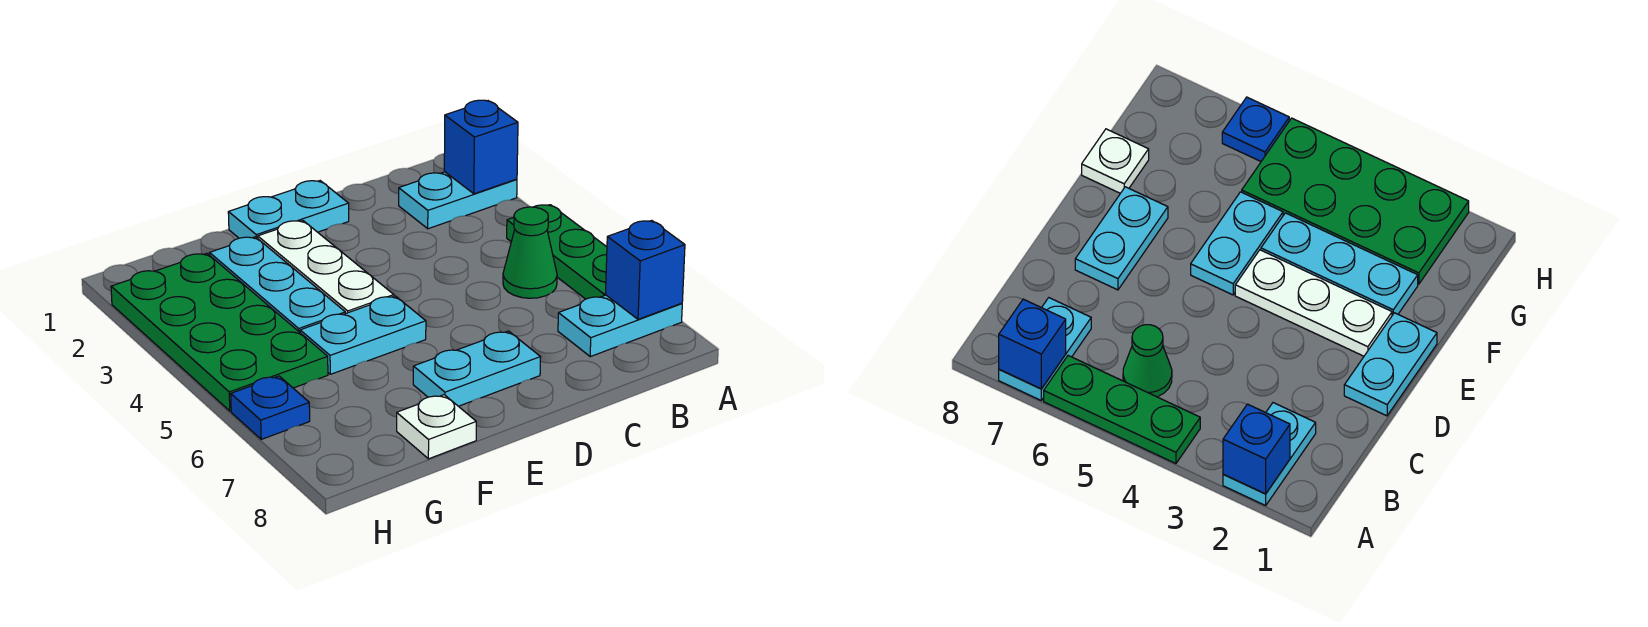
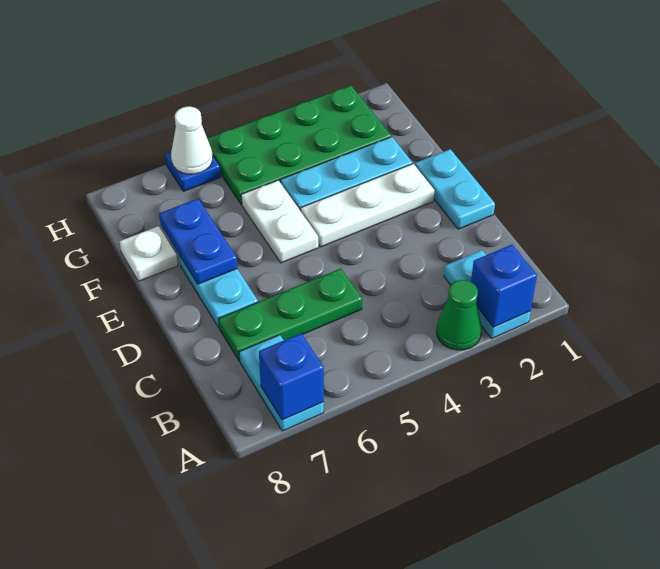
green 1x3 plate [507,205,607,299] -> green 1x3 plate moved to [219,268,362,361]
green 1x1 cone [503,207,557,298] -> green 1x1 cone moved to [437,280,482,350]
cyan 1x2 plate [300,296,426,374] -> white 1x2 plate [241,180,319,263]
none -> blue 1x2 plate [159,199,237,284]
none -> white 1x1 cone [171,107,213,174]

